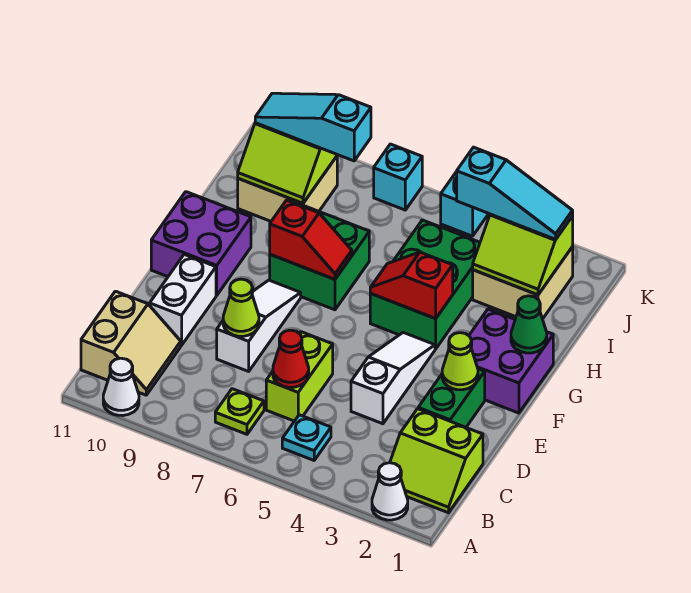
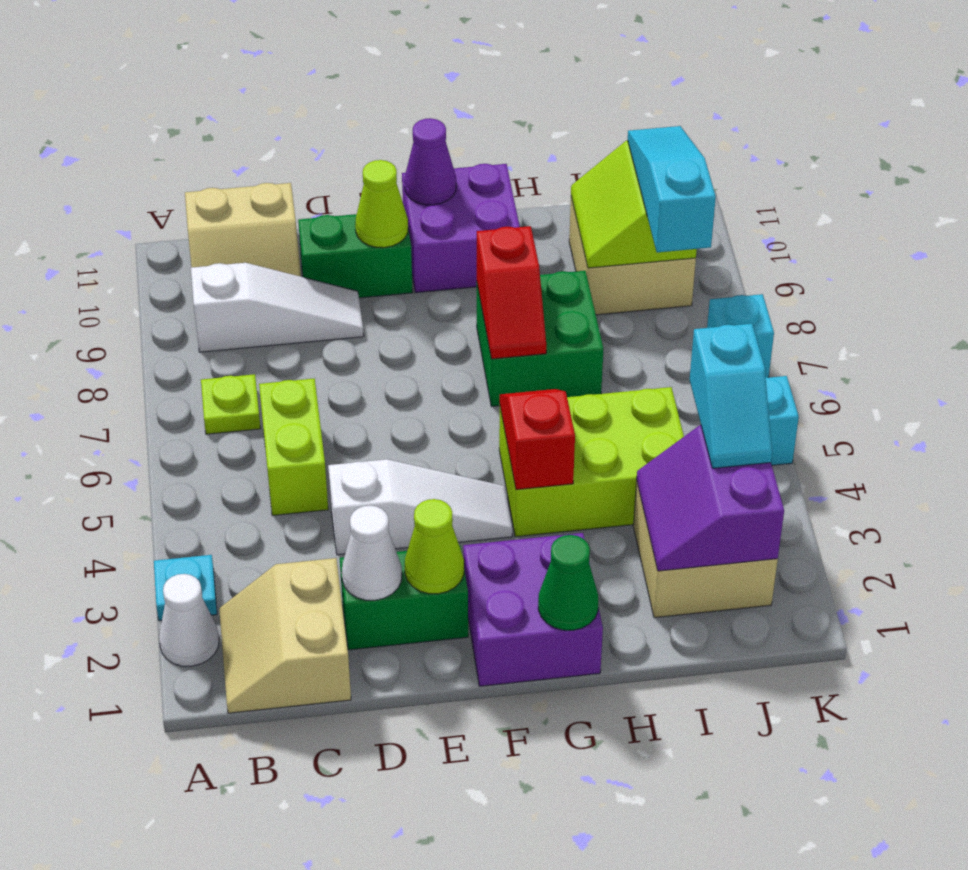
white 1x1 cone [103,358,139,416] -> white 1x1 cone moved to [342,505,402,600]
lime 2x2 slope [390,409,483,513] -> tan 2x2 slope [219,558,351,713]
cyan 1x1 plate [282,415,331,460] -> cyan 1x1 plate moved to [154,555,217,621]
lime 1x2 brick [266,332,333,421] -> lime 1x2 brick turned to [259,378,328,515]
red 1x1 cone [273,330,309,387] -> none
white 1x3 slope [217,280,301,371] -> white 1x3 slope moved to [191,263,364,352]
lime 1x1 cone [223,279,259,336] -> lime 1x1 cone moved to [355,160,408,248]
white 1x2 brick [150,255,216,345] -> green 1x2 brick [298,214,413,298]
none -> purple 1x1 cone [404,118,456,205]
green 2x3 brick [370,220,480,349] -> lime 2x3 brick [499,387,684,537]
lime 2x2 slope [473,214,573,295] -> purple 2x2 slope [637,425,784,571]
cyan 1x3 slope [457,147,573,239] -> cyan 1x2 slope [690,324,772,468]

